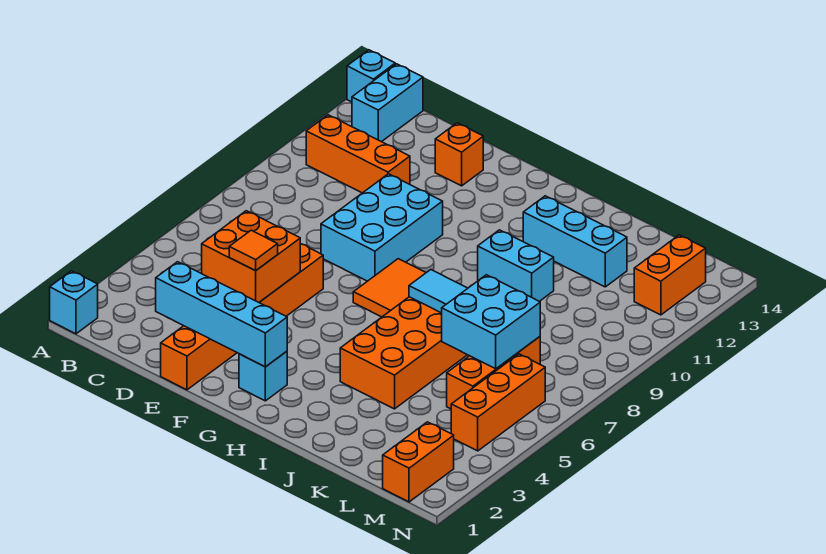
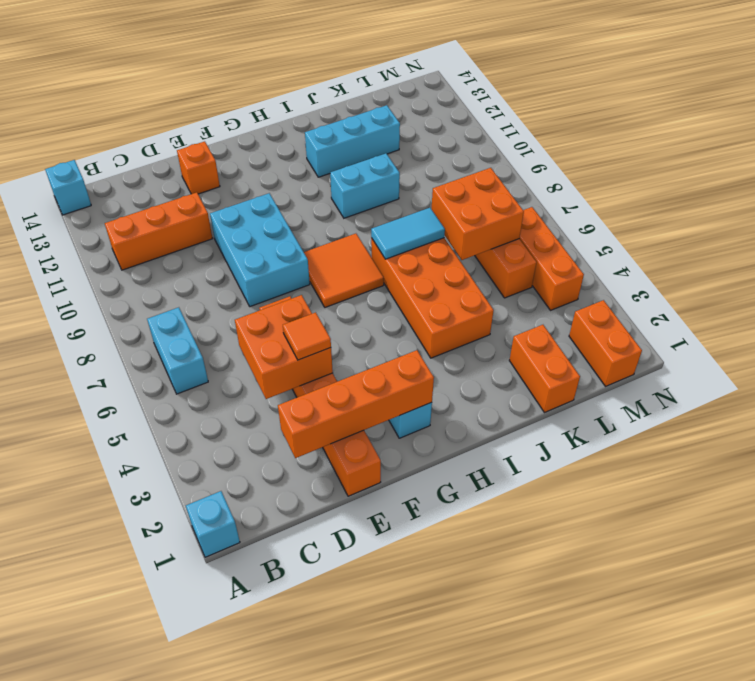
cyan 1x2 brick [352,64,423,142] -> cyan 1x2 brick moved to [147,307,208,394]
cyan 1x4 brick [156,262,287,367] -> orange 1x4 brick [278,350,434,458]
cyan 2x2 brick [442,275,540,369] -> orange 2x2 brick [432,168,524,260]
orange 1x2 brick [634,235,706,315] -> orange 1x2 brick moved to [509,325,580,412]

